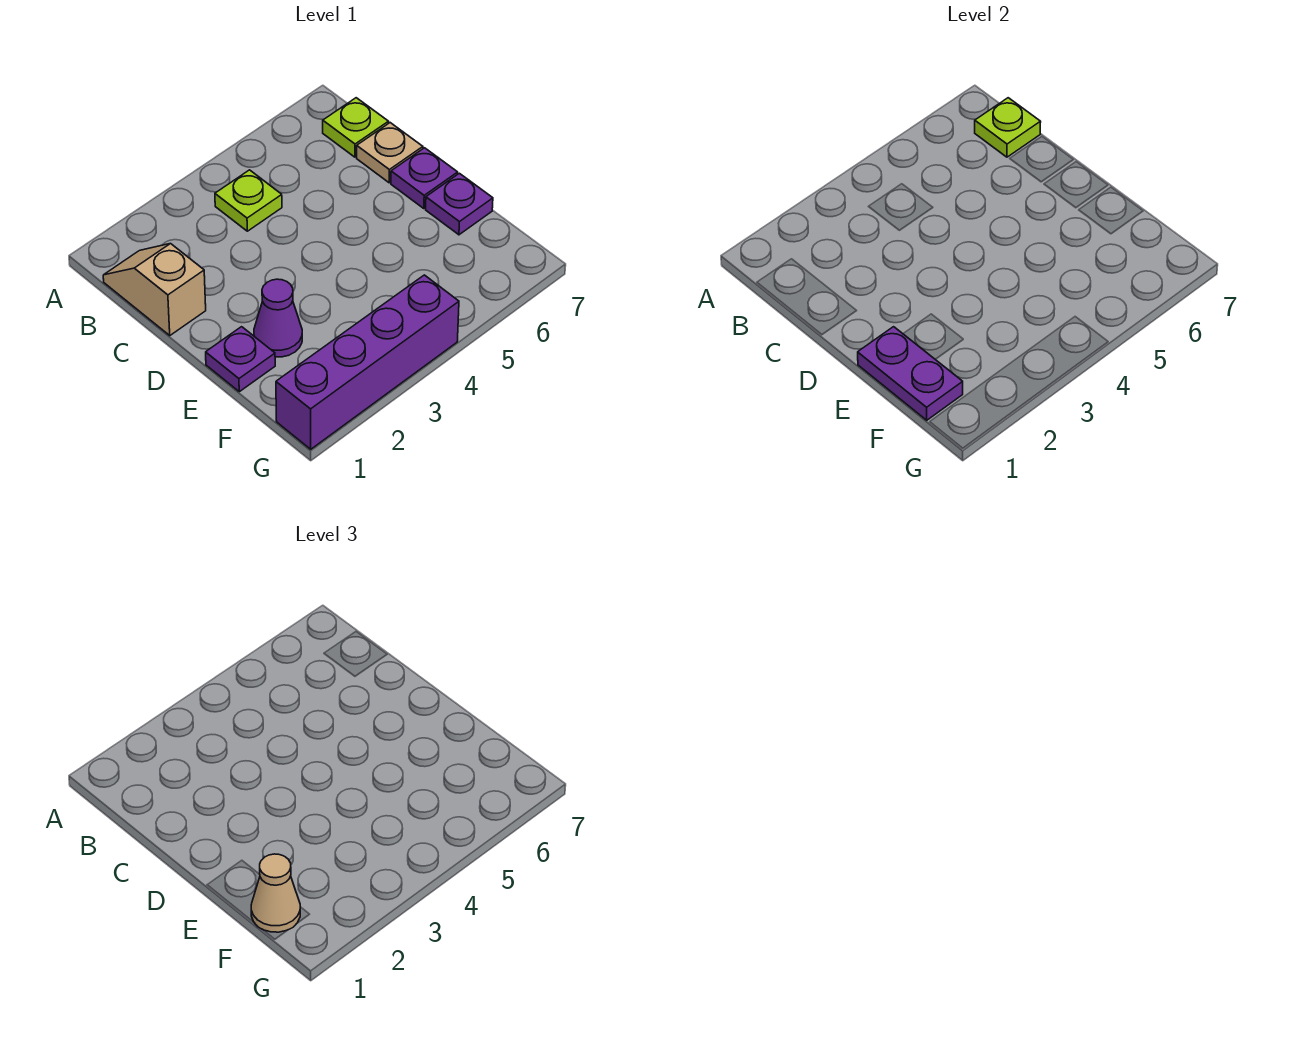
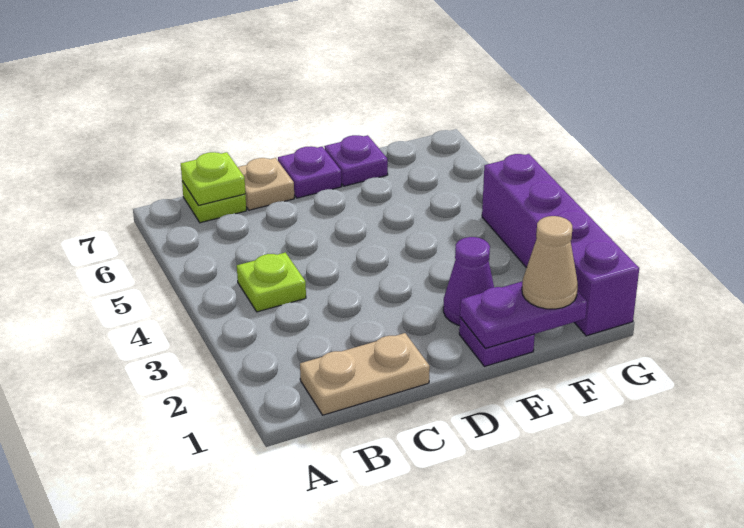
tan 1x2 slope [103,244,206,335] -> tan 1x2 plate [300,333,430,415]

